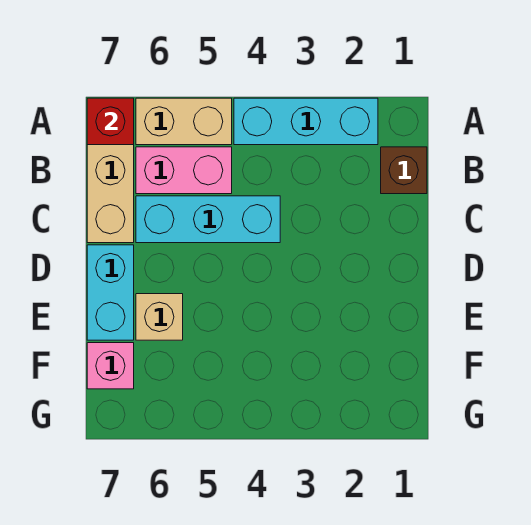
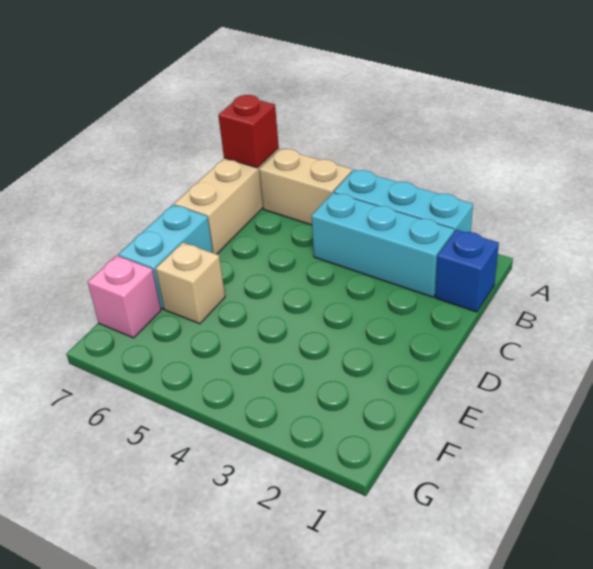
brown 1x1 brick [381,147,427,194] -> blue 1x1 brick [435,230,499,312]
pink 1x2 brick [136,147,232,194] -> none
cyan 1x3 brick [136,196,280,243] -> cyan 1x3 brick moved to [311,193,454,297]

